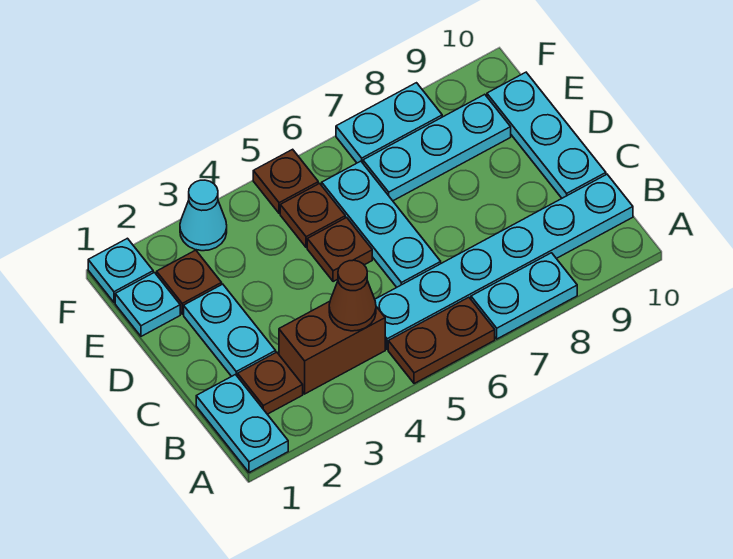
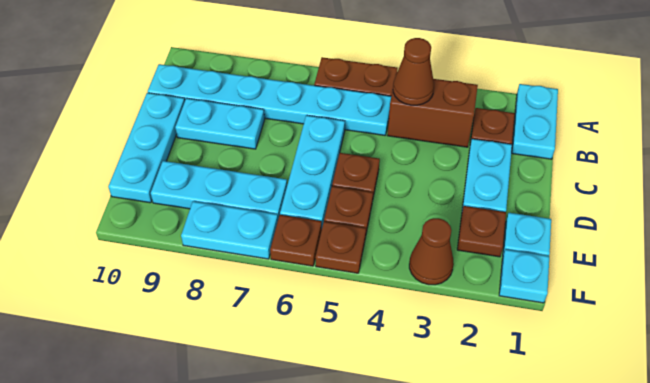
cyan 1x2 plate [471,253,577,339] -> cyan 1x2 plate moved to [175,98,265,149]
cyan 1x1 cone [180,180,227,251] -> brown 1x1 cone [409,218,454,285]
none -> brown 1x1 plate [270,215,322,266]

